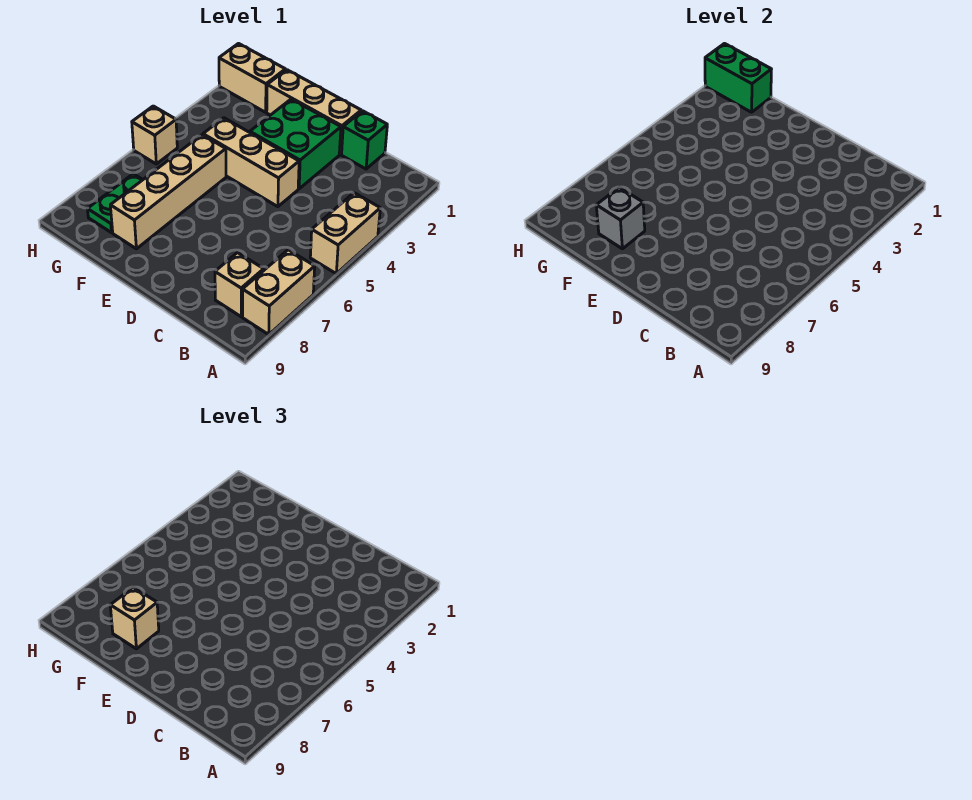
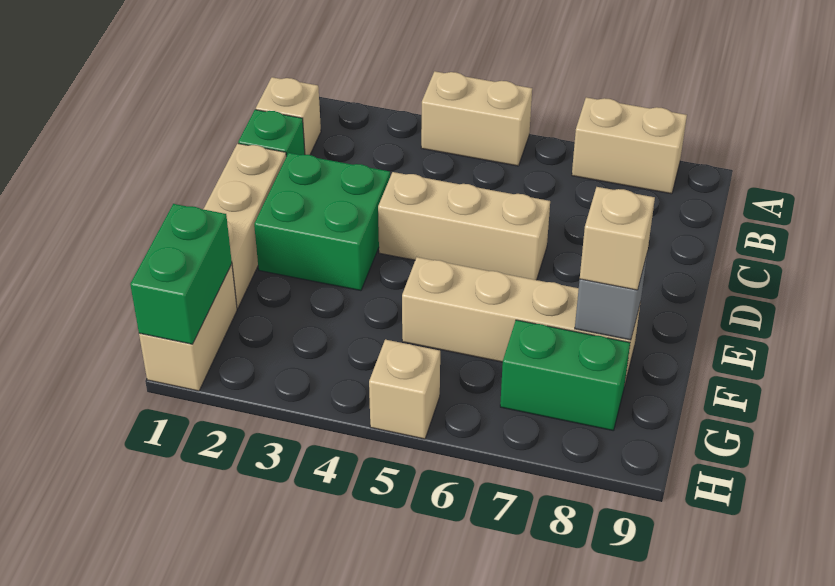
tan 1x1 brick [215,253,264,317] -> tan 1x1 brick moved to [256,77,321,155]
tan 1x3 brick [203,118,299,207] -> tan 1x3 brick turned to [378,172,550,280]
green 1x2 plate [88,174,143,233] -> green 1x2 brick [500,320,630,431]

